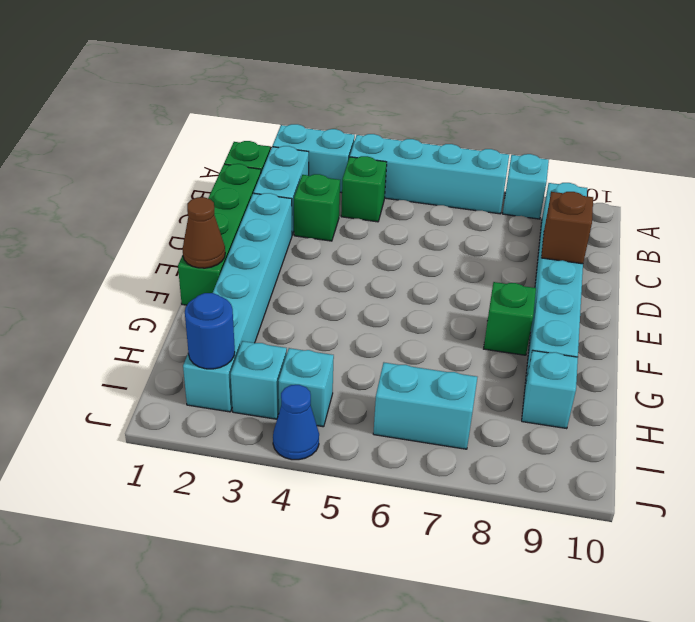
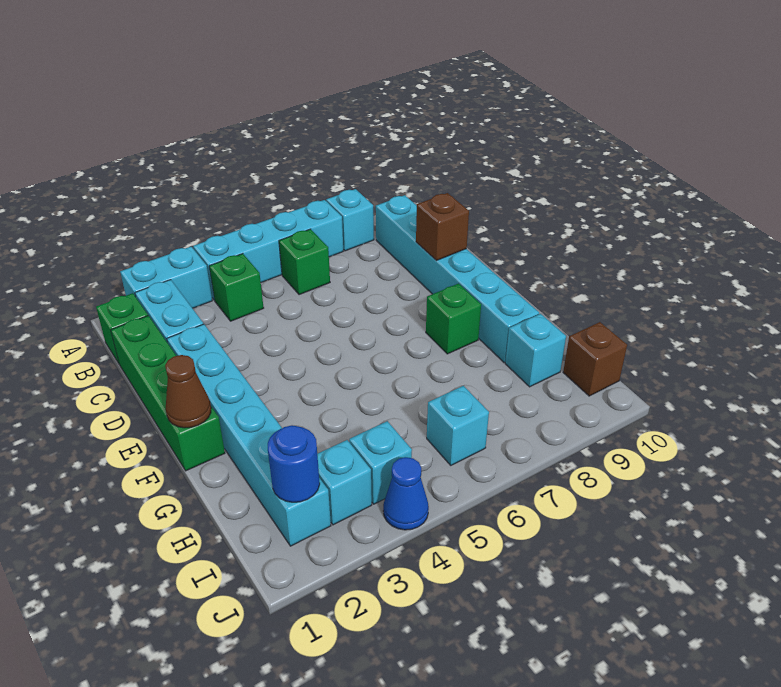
green 1x1 brick [294,174,340,241] -> green 1x1 brick moved to [279,229,330,295]
cyan 1x2 brick [373,363,477,449] -> cyan 1x1 brick [427,386,489,465]
none -> brown 1x1 brick [563,322,627,396]

